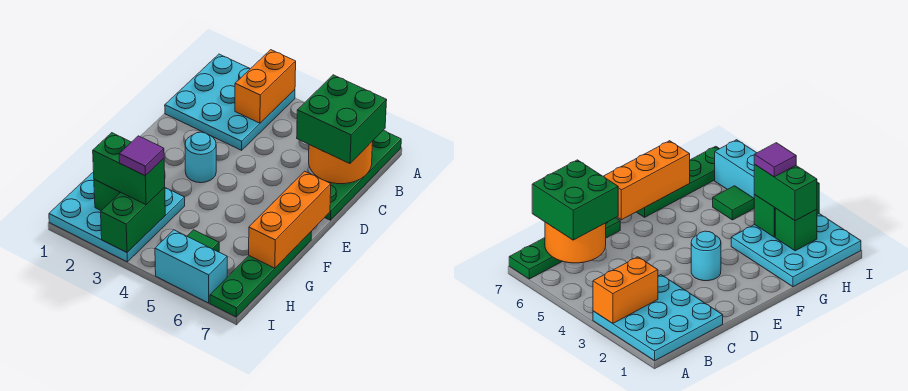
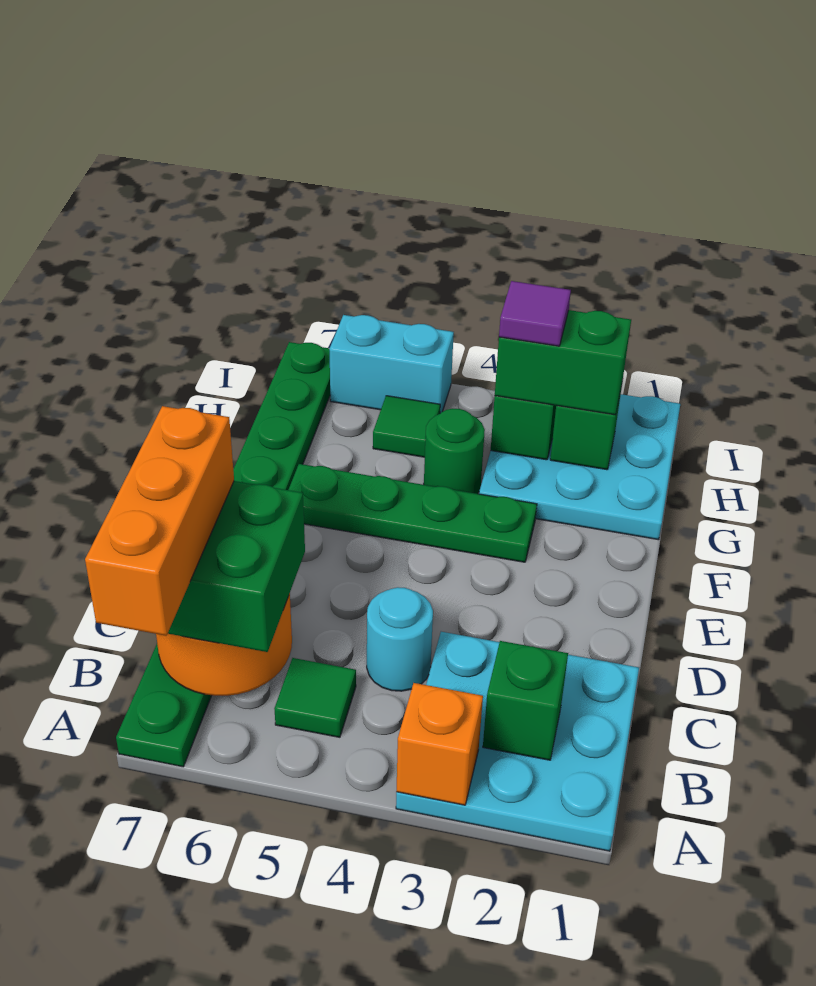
orange 1x2 brick [235,50,296,123] -> orange 1x1 brick [396,683,483,805]
none -> green 1x1 brick [483,641,568,760]
none -> green 1x1 tile [274,658,356,737]
cyan 1x1 round brick [185,132,216,183] -> cyan 1x1 round brick moved to [367,587,433,691]
orange 1x3 brick [249,171,331,268] -> orange 1x3 brick moved to [85,406,234,636]
none -> green 1x4 plate [288,464,537,562]
none -> green 1x1 round brick [424,409,485,494]

